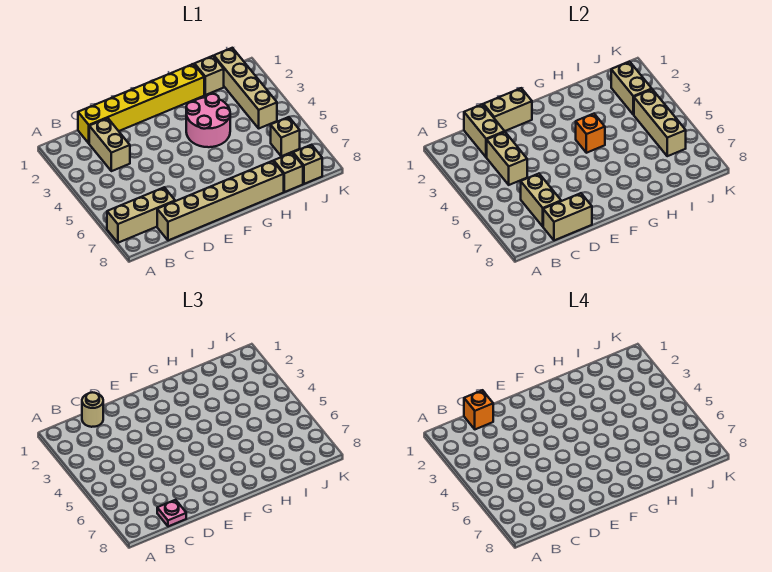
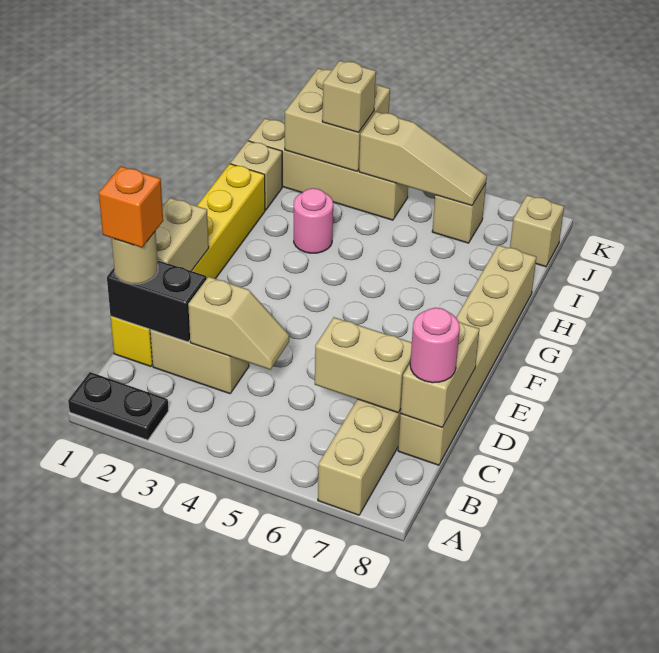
none -> black 1x2 plate [68,372,169,440]
tan 1x2 brick [464,104,505,157] -> black 1x2 brick [107,260,207,342]
tan 1x2 brick [487,132,527,185] -> tan 1x2 slope [188,277,289,370]
pink 1x1 plate [157,500,186,526] -> pink 1x1 round brick [410,308,460,383]
pink 2x2 round brick [186,94,230,147] -> pink 1x1 round brick [294,188,333,253]
orange 1x1 brick [576,114,605,153] -> none
tan 1x1 brick [274,153,303,192] -> tan 1x1 brick moved to [322,61,376,132]
tan 1x2 brick [611,62,652,115] -> tan 2x2 brick [285,68,390,171]
tan 1x3 brick [634,89,686,156] -> tan 1x3 slope [359,112,487,206]

